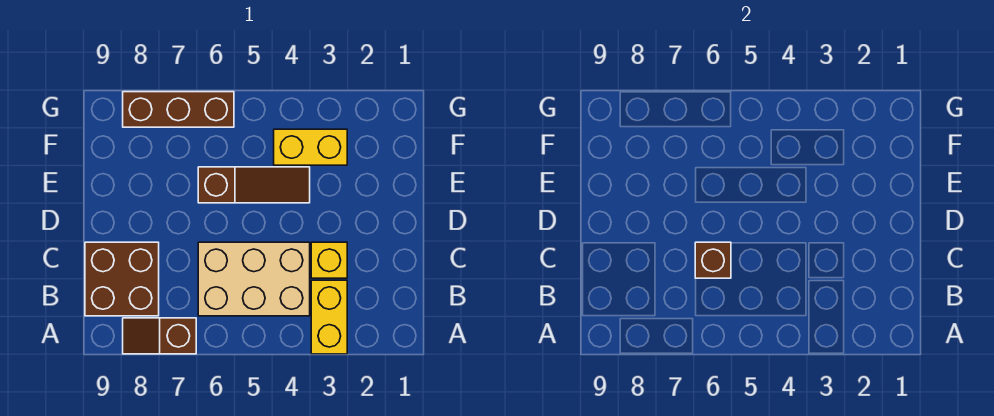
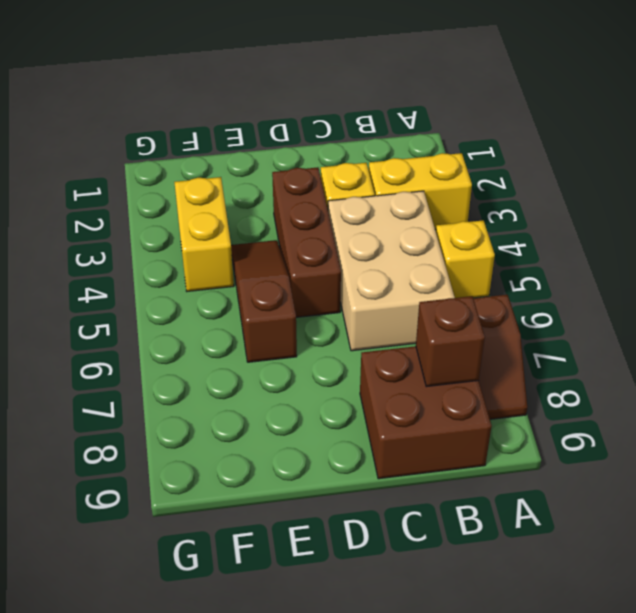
none -> yellow 1x1 brick [436,220,495,298]
brown 1x1 brick [695,242,731,278] -> brown 1x1 brick moved to [416,296,485,387]
brown 1x3 brick [123,92,234,127] -> brown 1x3 brick moved to [272,167,341,317]

